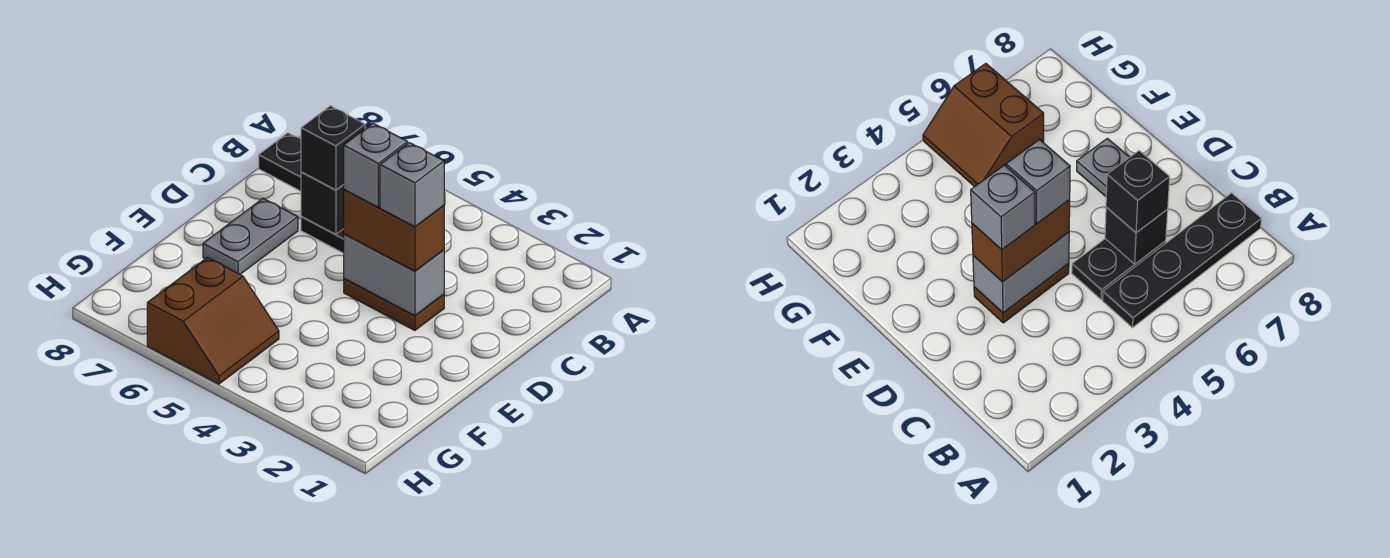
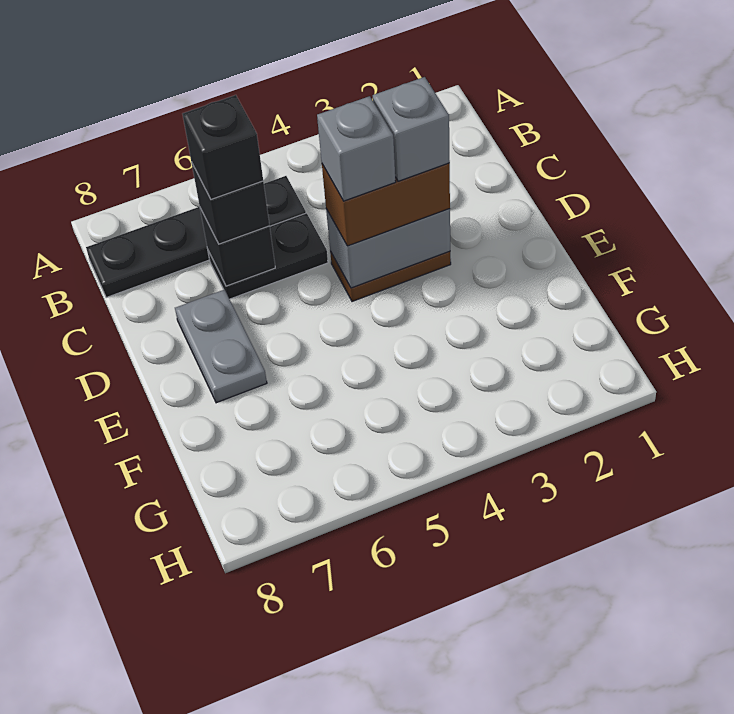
none -> black 1x1 brick [183,95,263,199]
brown 2x2 slope [147,258,279,384] -> none

